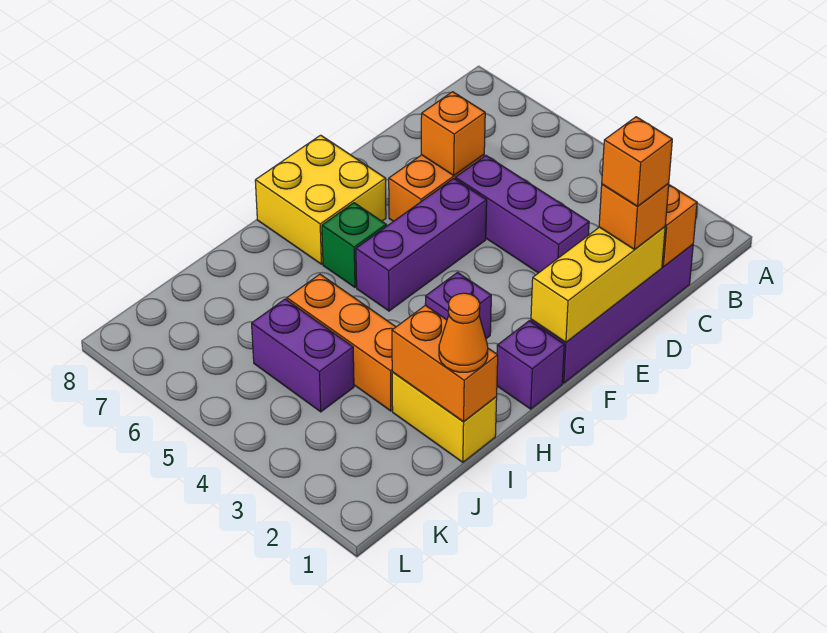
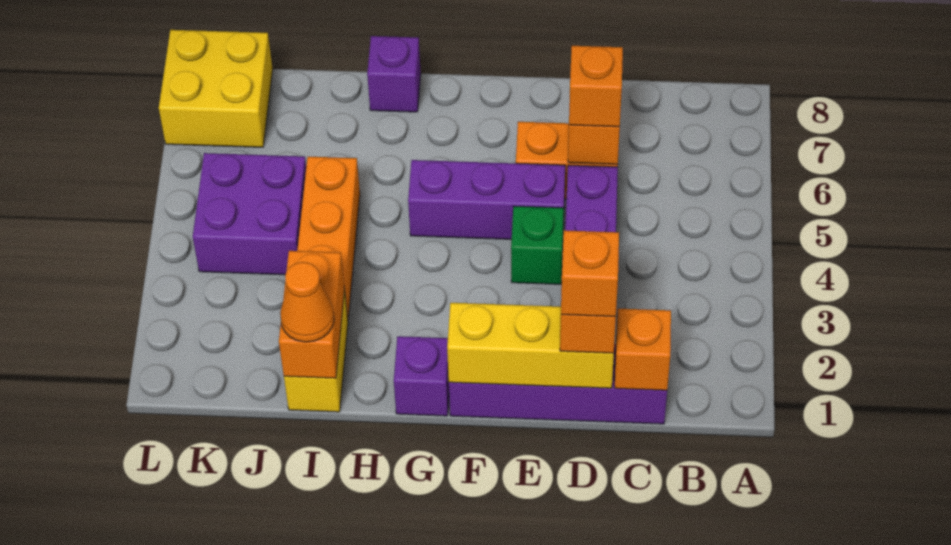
none -> orange 1x1 brick [569,46,623,127]
yellow 2x2 brick [255,135,386,264] -> yellow 2x2 brick moved to [159,30,273,147]
purple 1x1 brick [425,272,491,339] -> purple 1x1 brick moved to [367,36,421,112]
green 1x1 brick [322,203,386,287] -> green 1x1 brick moved to [511,206,564,284]
purple 1x2 brick [252,299,354,412] -> purple 2x2 brick [193,153,306,275]

